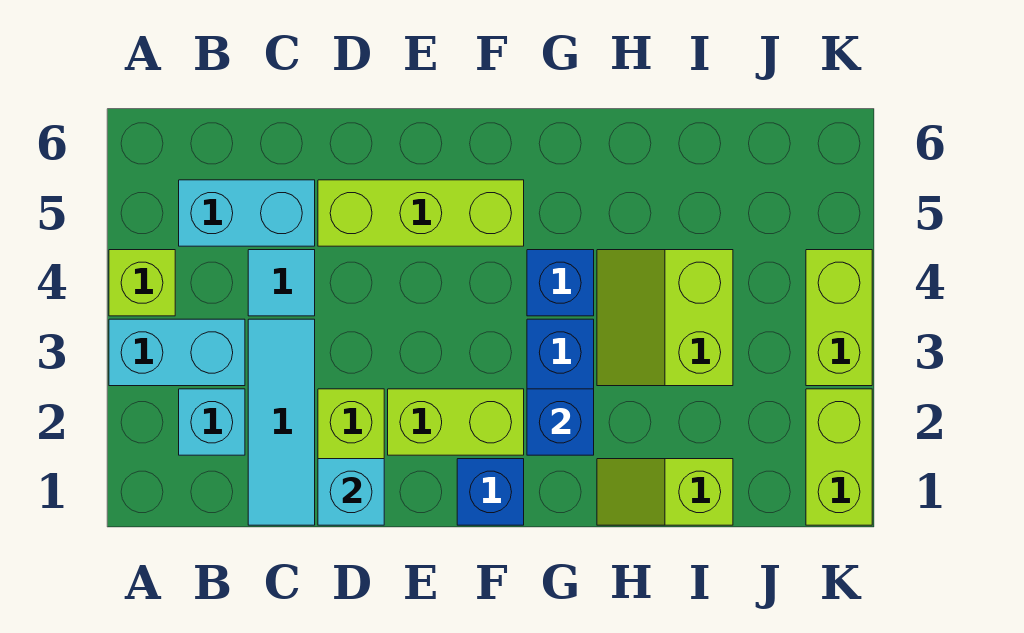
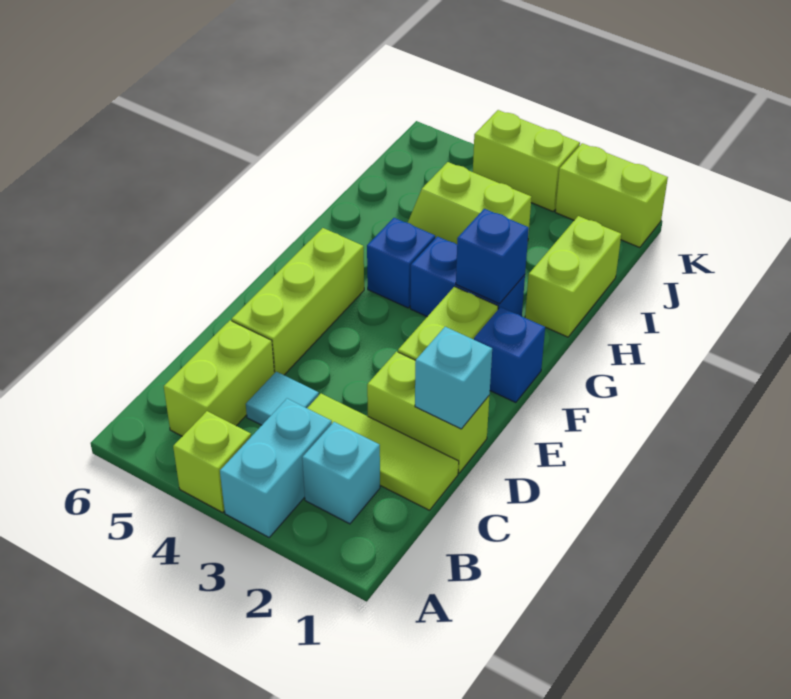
cyan 1x2 brick [179,180,315,246] -> lime 1x2 brick [164,320,274,436]
cyan 1x3 tile [248,319,315,525] -> lime 1x3 tile [307,394,459,510]
lime 1x2 slope [597,459,733,525] -> lime 1x2 brick [525,216,621,337]

